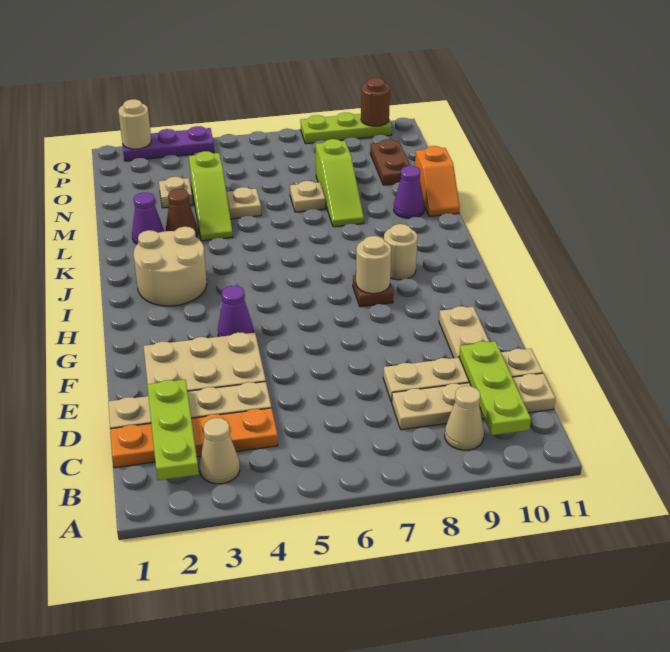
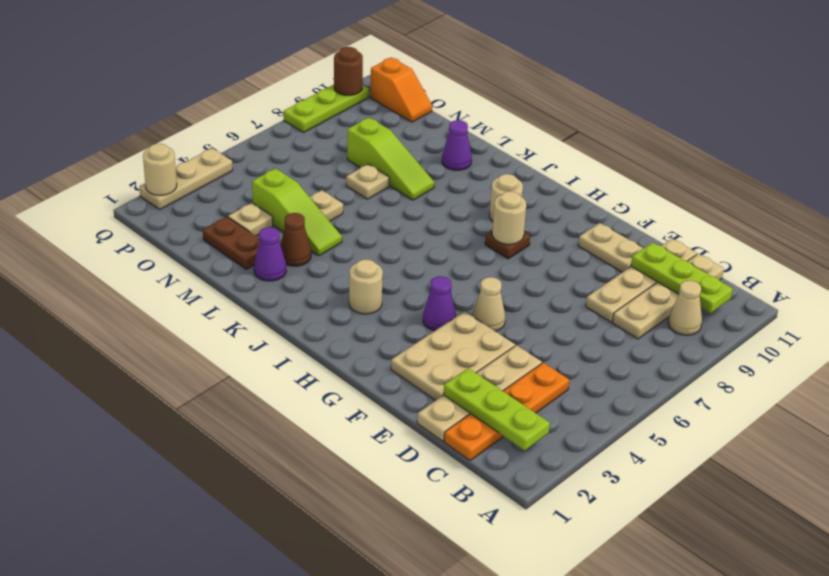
tan 1x1 cone [199,418,240,484] -> tan 1x1 cone moved to [472,277,505,331]
tan 2x2 round brick [133,227,207,306] -> tan 1x1 round brick [349,259,383,314]
orange 1x2 slope [415,146,460,216] -> orange 1x2 slope moved to [370,57,432,122]
brown 1x2 plate [370,139,410,185] -> brown 1x2 plate moved to [203,217,260,269]
purple 1x3 plate [122,126,214,161] -> tan 1x3 plate [139,148,233,209]

